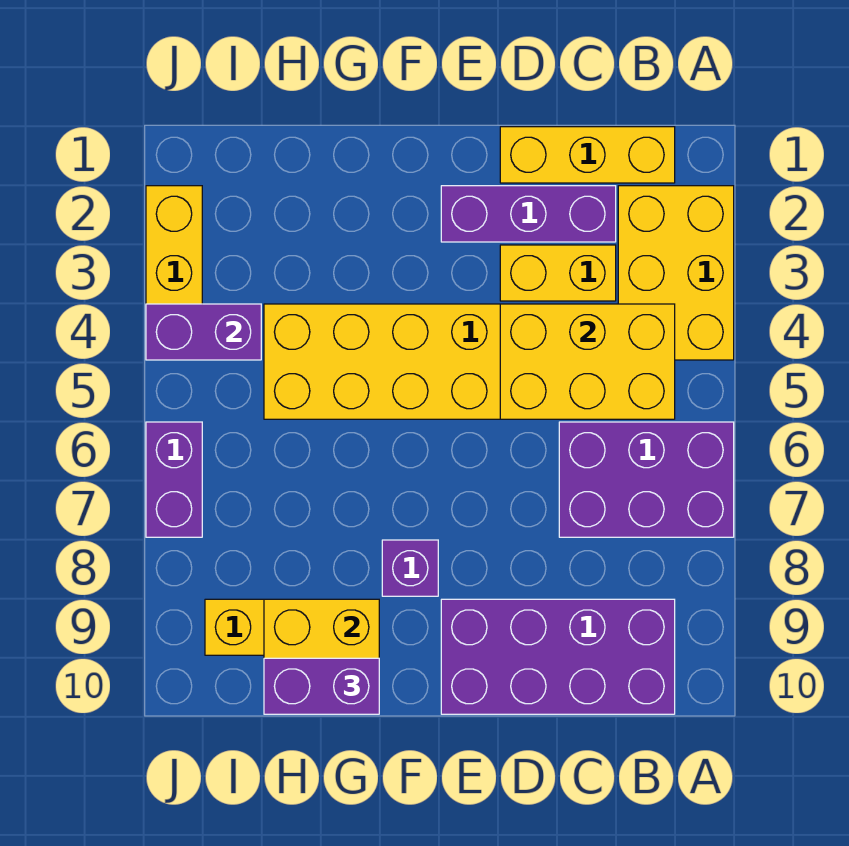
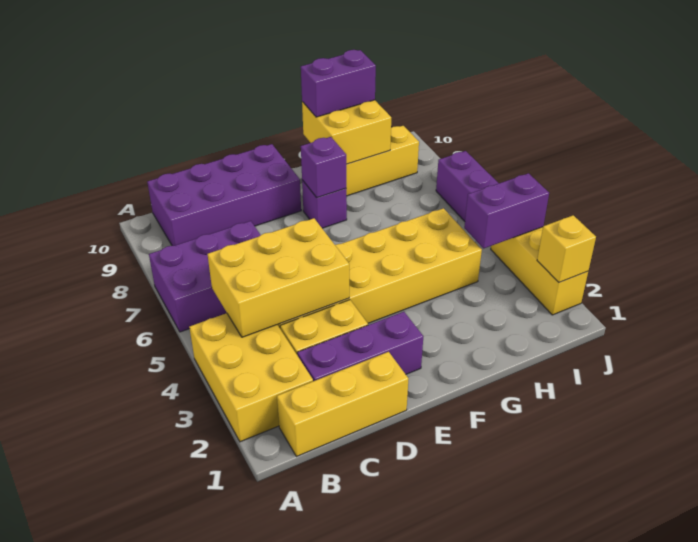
none -> purple 1x1 brick [301,137,346,198]
none -> yellow 1x1 brick [537,215,596,282]

